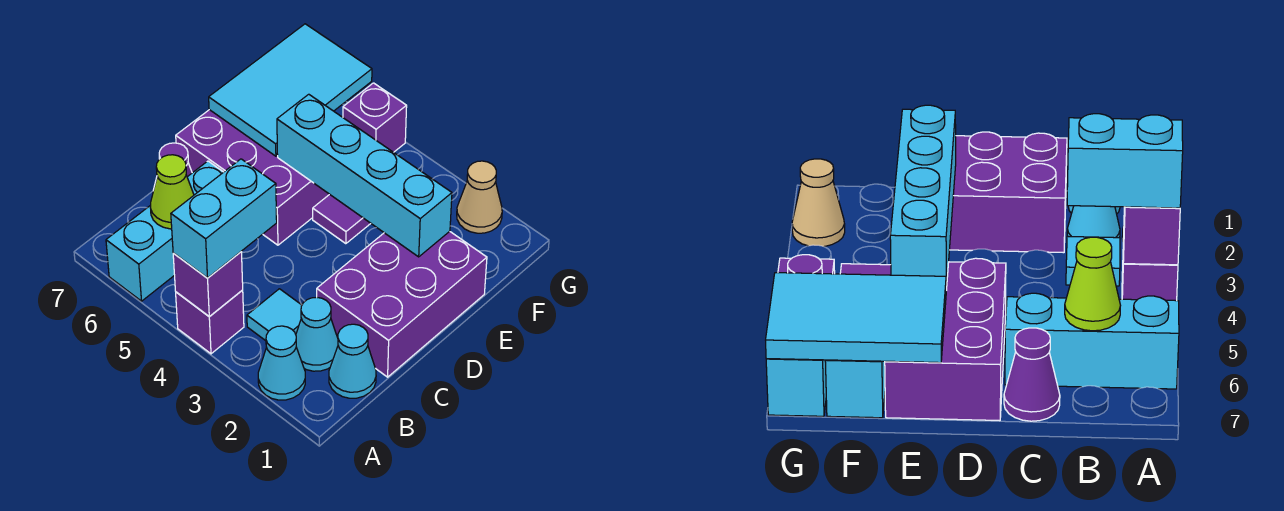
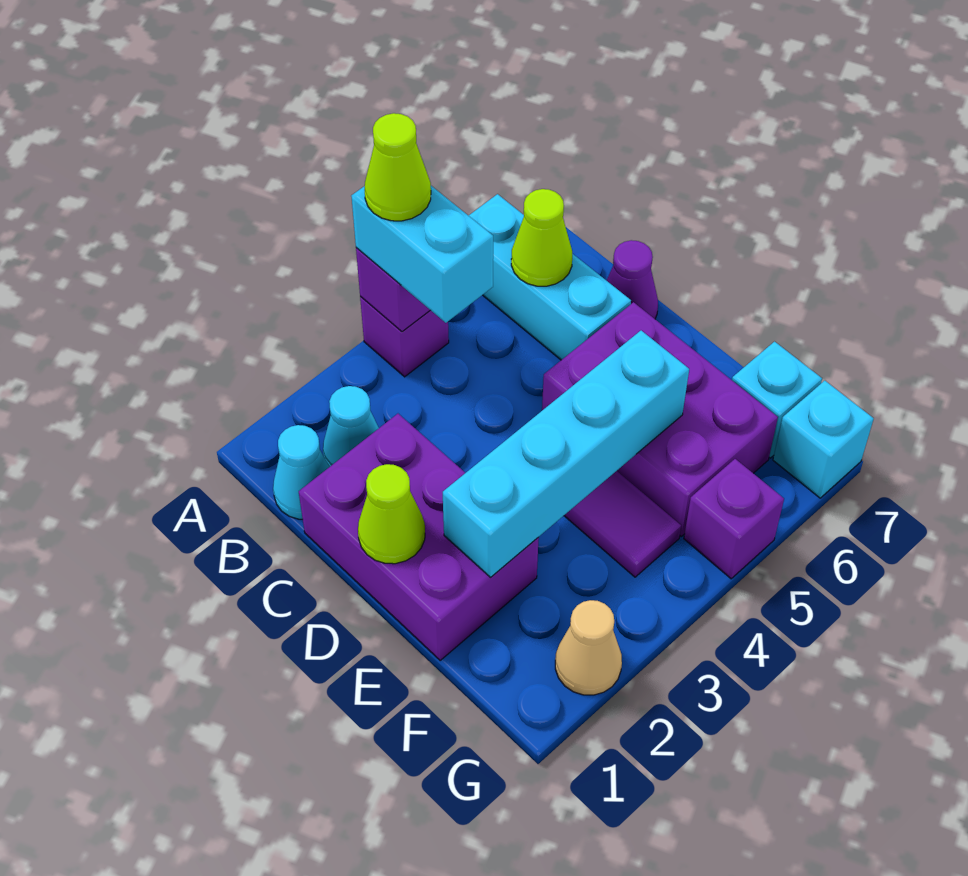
cyan 1x1 cone [258,326,305,400] -> none
none -> lime 1x1 cone [365,113,431,221]
cyan 1x1 tile [247,289,302,341] -> none
none -> lime 1x1 cone [358,464,425,564]
purple 2x3 brick [176,110,329,245] -> purple 2x3 brick turned to [542,302,778,536]
cyan 2x3 tile [209,24,372,156] -> none

